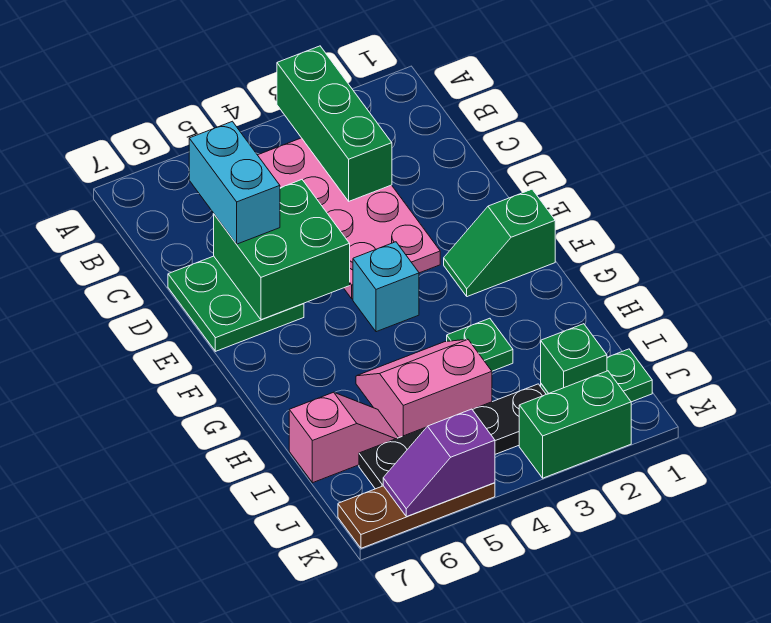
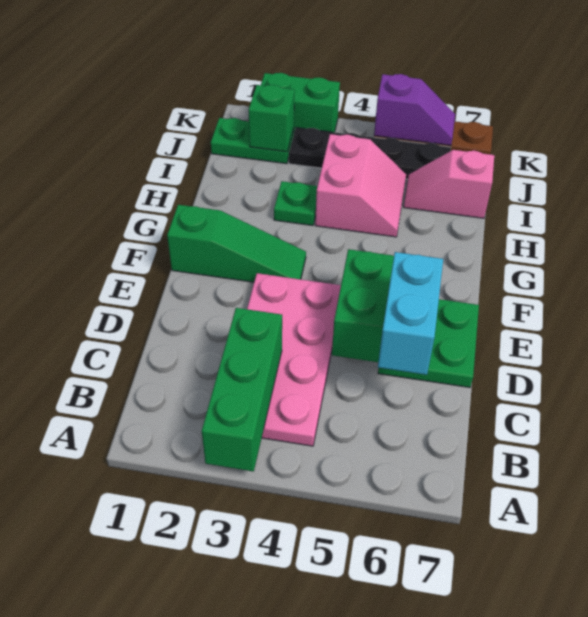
green 1x2 slope [444,189,555,297] -> green 1x3 slope [167,205,306,282]
cyan 1x1 brick [353,242,419,332] -> none
pink 2x2 slope [356,339,492,437] -> pink 2x2 slope turned to [315,134,406,237]

